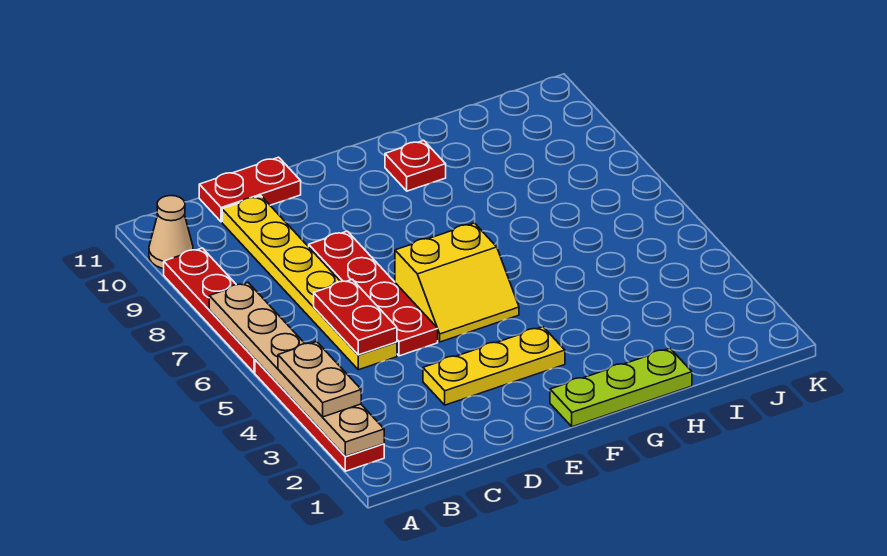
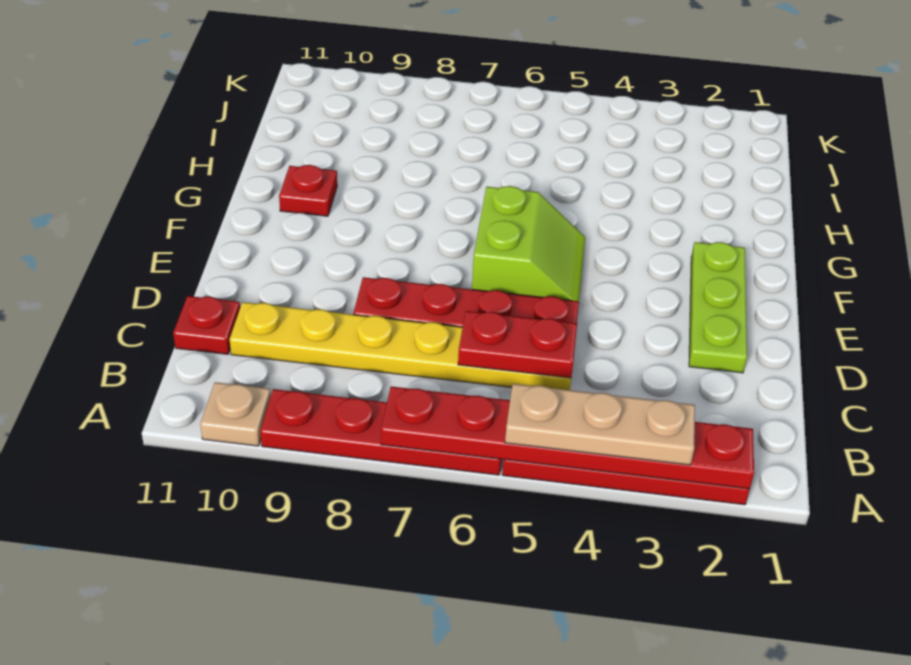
tan 1x6 plate [209,283,384,456] -> red 1x6 plate [381,386,754,489]
tan 1x2 plate [278,342,361,417] -> tan 1x3 plate [505,384,695,465]
tan 1x1 cone [149,196,193,269] -> tan 1x1 plate [200,382,271,446]
red 1x2 plate [199,157,301,222] -> red 1x1 plate [173,296,240,354]
yellow 1x3 plate [423,327,565,405] -> none
yellow 2x2 slope [395,223,519,342] -> lime 2x2 slope [472,186,585,301]
lime 1x3 plate [550,348,692,427] -> lime 1x3 plate moved to [689,242,747,373]

